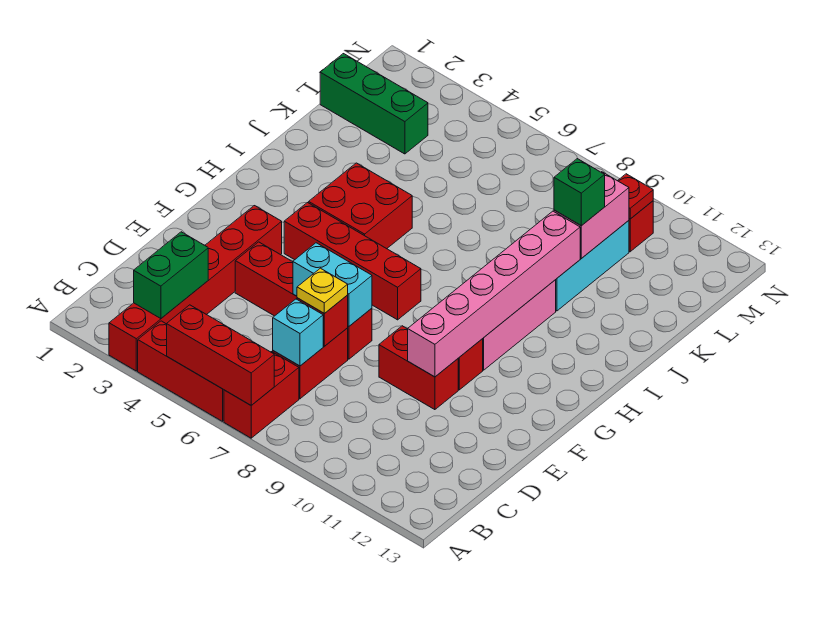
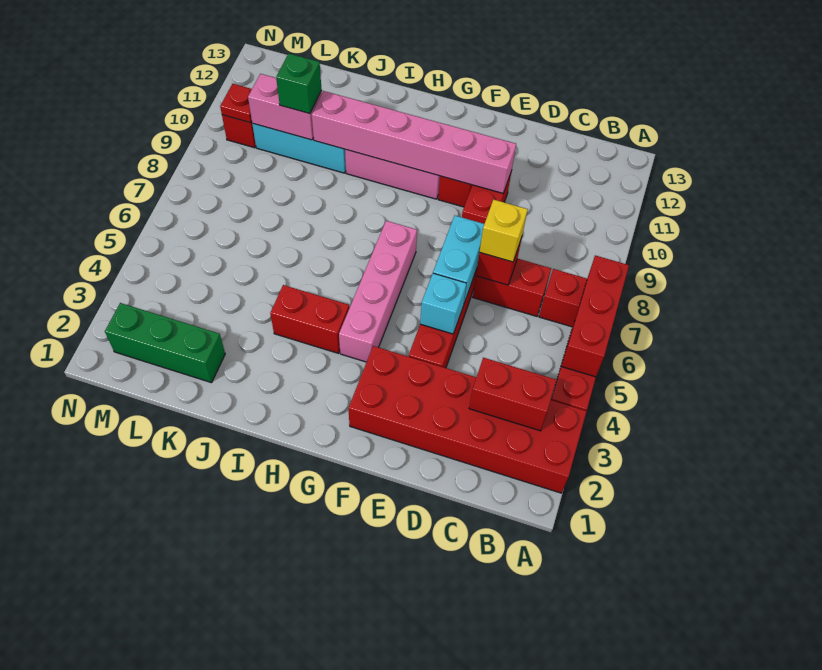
red 1x6 brick [109,206,282,371] -> red 2x6 brick [348,346,587,493]
green 1x2 brick [134,232,208,319] -> red 1x2 brick [469,358,557,431]
cyan 1x1 brick [273,299,323,366] -> cyan 1x1 brick moved to [420,274,466,334]
yellow 1x1 plate [297,268,348,314] -> yellow 1x1 brick [480,199,528,262]
red 1x4 brick [284,203,421,320] -> pink 1x4 brick [339,221,417,362]
red 2x2 brick [309,163,412,249] -> red 1x2 brick [270,285,349,353]
green 1x3 brick [320,54,428,154] -> green 1x3 brick turned to [105,303,225,383]

